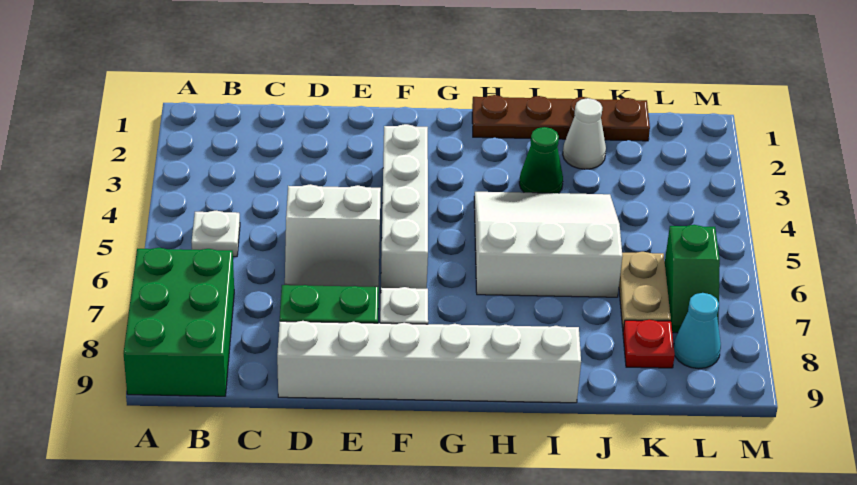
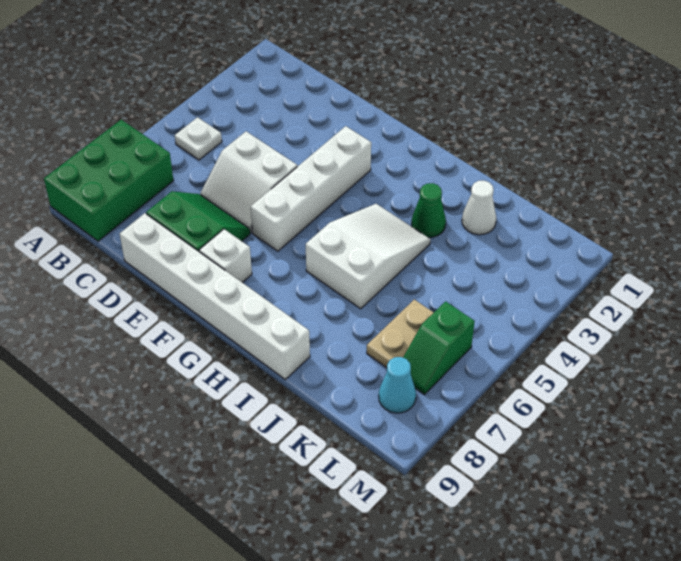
brown 1x4 plate [472,95,650,141] -> none
white 3x3 slope [474,192,622,297] -> white 2x3 slope [306,204,430,309]
red 1x1 plate [623,320,675,368] -> none

